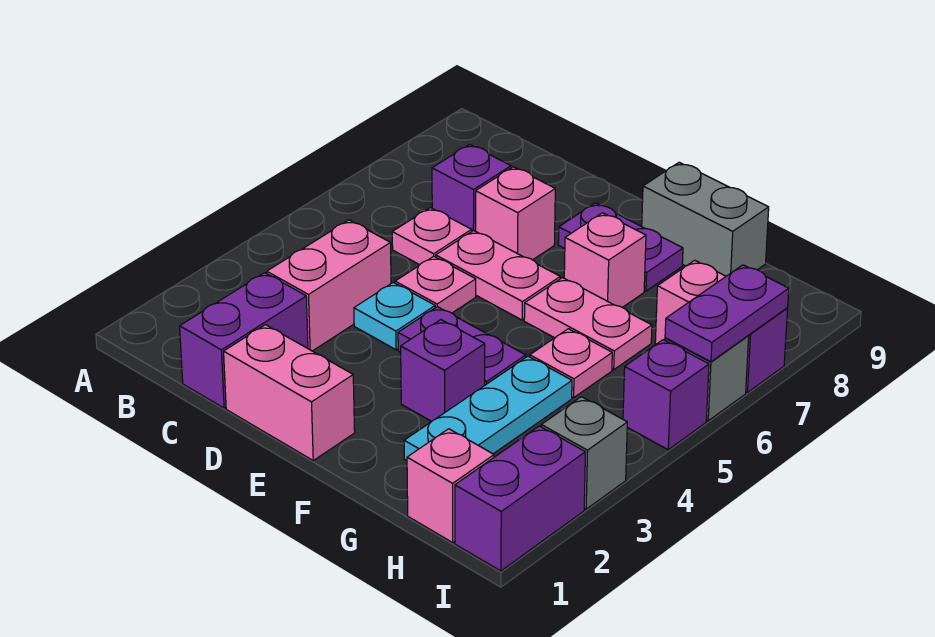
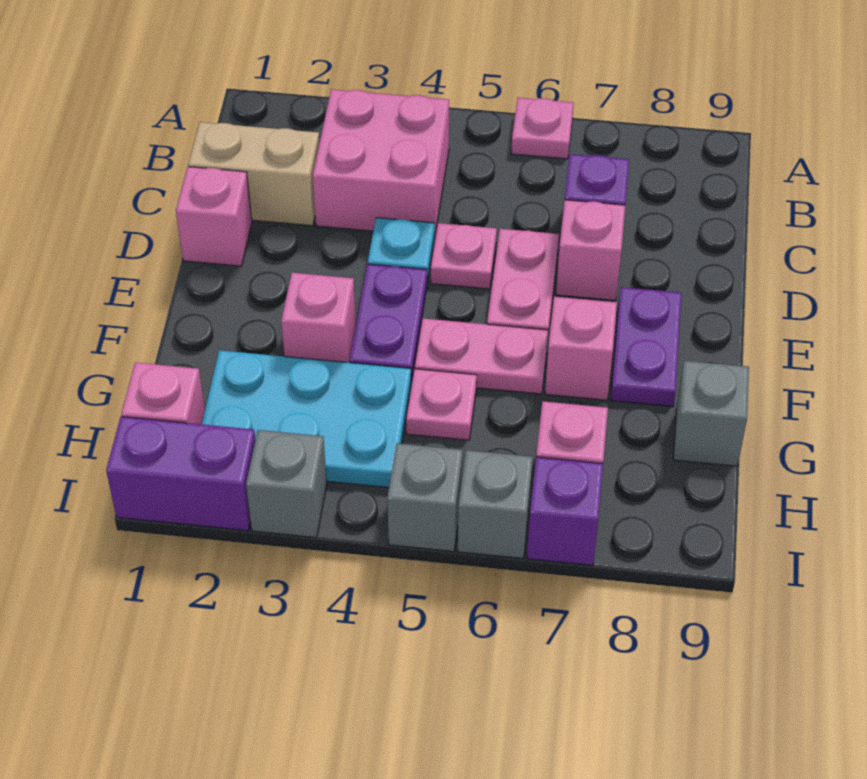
purple 1x2 brick [180,273,308,408] -> tan 1x2 brick [188,122,319,226]
pink 1x2 brick [267,220,391,351] -> pink 2x2 brick [313,89,449,234]
pink 1x1 plate [392,208,472,265] -> pink 1x1 plate moved to [511,98,574,159]
pink 1x2 brick [224,325,355,460] -> pink 1x1 brick [176,167,252,266]
purple 1x1 brick [401,320,485,421] -> pink 1x1 brick [281,273,356,363]
pink 1x2 plate [524,278,652,370] -> pink 1x2 plate turned to [415,318,548,394]
grey 1x2 brick [642,162,769,276] -> grey 1x1 brick [673,361,749,466]
cyan 1x3 plate [404,356,572,461] -> cyan 2x3 plate [202,350,411,488]
purple 1x1 brick [623,340,709,450] -> grey 1x1 brick [387,443,463,552]
purple 1x2 plate [665,265,789,362] -> none

